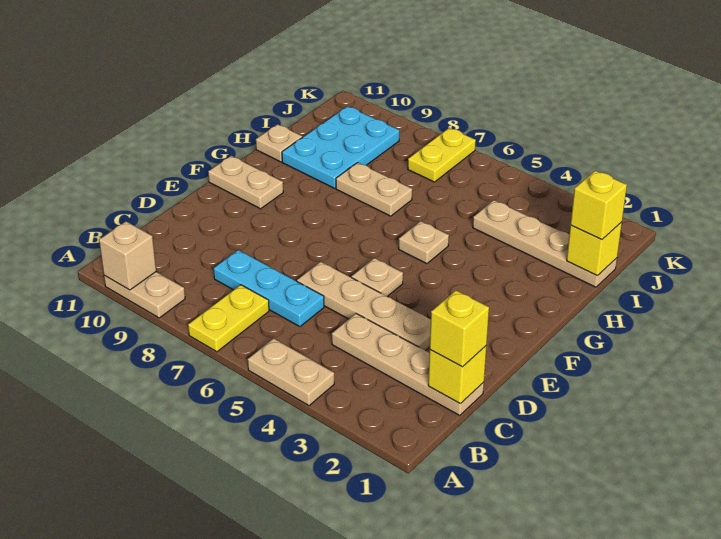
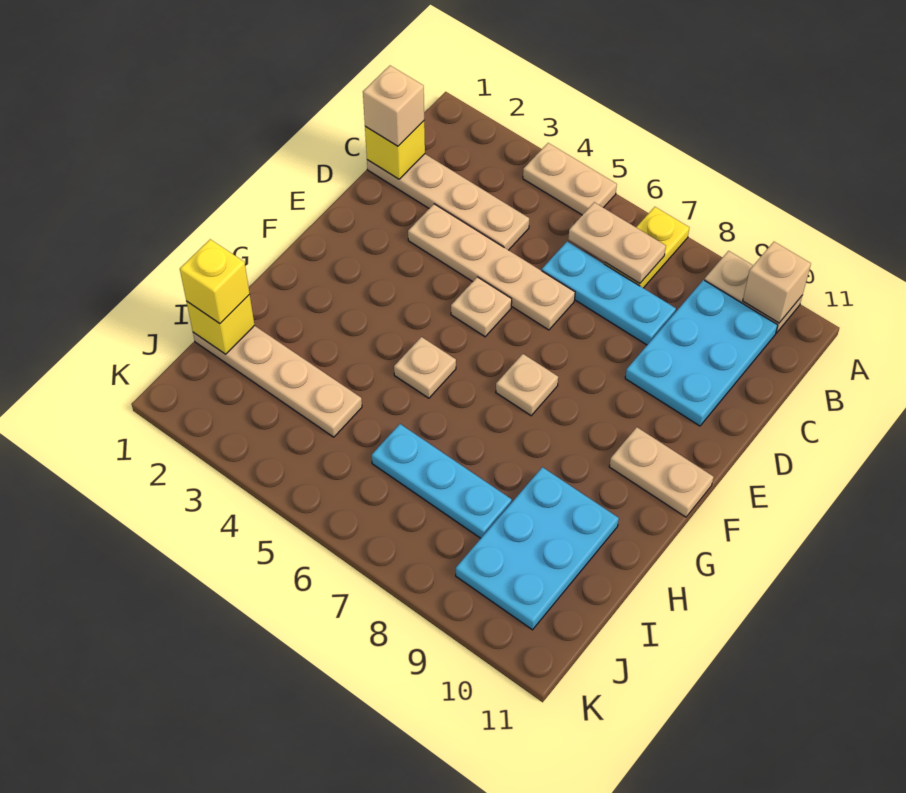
none -> cyan 2x3 plate [625,280,778,426]
yellow 1x1 brick [430,290,489,367] -> tan 1x1 brick [363,66,424,146]
tan 1x2 plate [336,163,412,216] -> tan 1x2 plate moved to [568,202,666,283]
tan 1x1 plate [256,124,302,162] -> tan 1x1 plate moved to [496,354,558,416]
none -> cyan 1x3 plate [372,424,512,538]
yellow 1x2 plate [408,128,476,182] -> none

